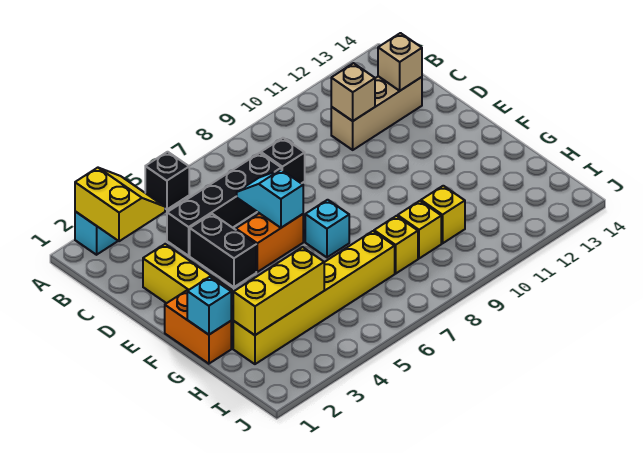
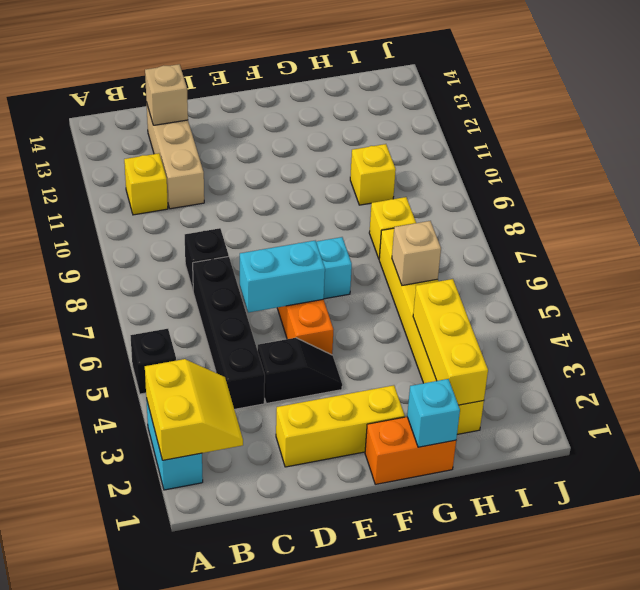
yellow 2x2 slope [75,168,165,241] -> yellow 2x2 slope turned to [145,359,243,460]
tan 1x1 brick [331,63,375,121] -> tan 1x1 brick moved to [392,221,441,285]
black 1x2 brick [190,214,256,287] -> black 1x2 slope [258,338,342,404]
cyan 1x2 slope [237,170,303,228] -> cyan 1x2 brick [240,241,325,313]
yellow 1x1 brick [398,201,441,258] -> yellow 1x1 brick moved to [124,153,168,215]

